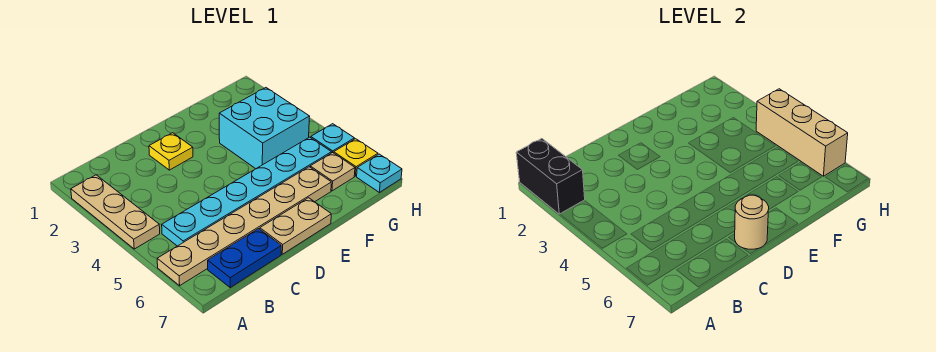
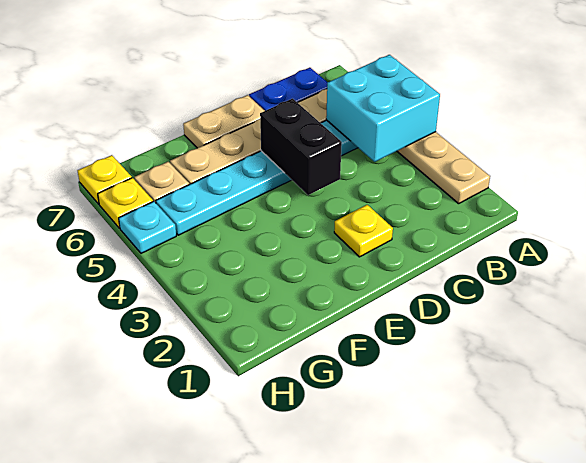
black 1x2 brick [516,139,585,214] -> black 1x2 brick moved to [260,99,342,195]
tan 1x1 round brick [735,195,769,249] -> none
cyan 2x2 brick [219,88,310,169] -> cyan 2x2 brick moved to [326,55,440,162]
tan 1x3 brick [756,89,848,176] -> none
cyan 1x1 plate [357,154,402,192] -> yellow 1x1 plate [77,155,132,204]

